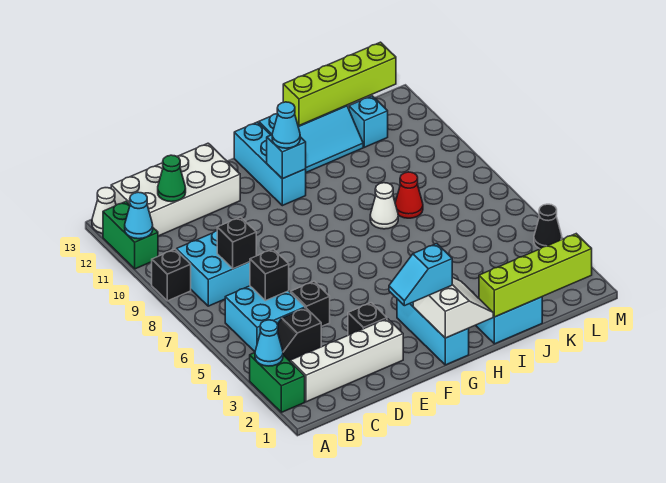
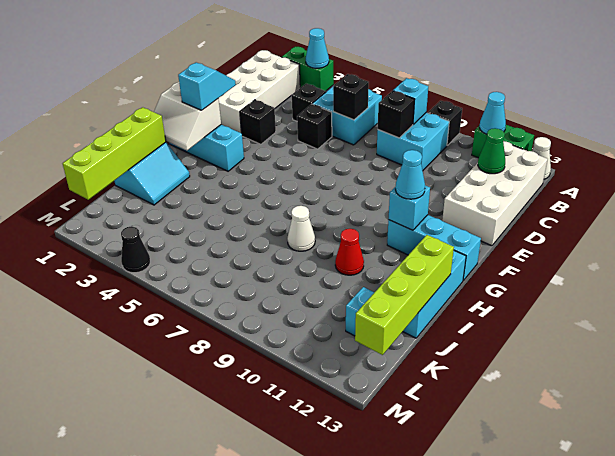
white 1x4 brick [290,319,403,402] -> white 2x4 brick [218,50,300,133]
none -> cyan 1x1 brick [393,78,428,124]
red 1x1 cone [395,172,423,218] -> red 1x1 cone moved to [335,229,364,275]

